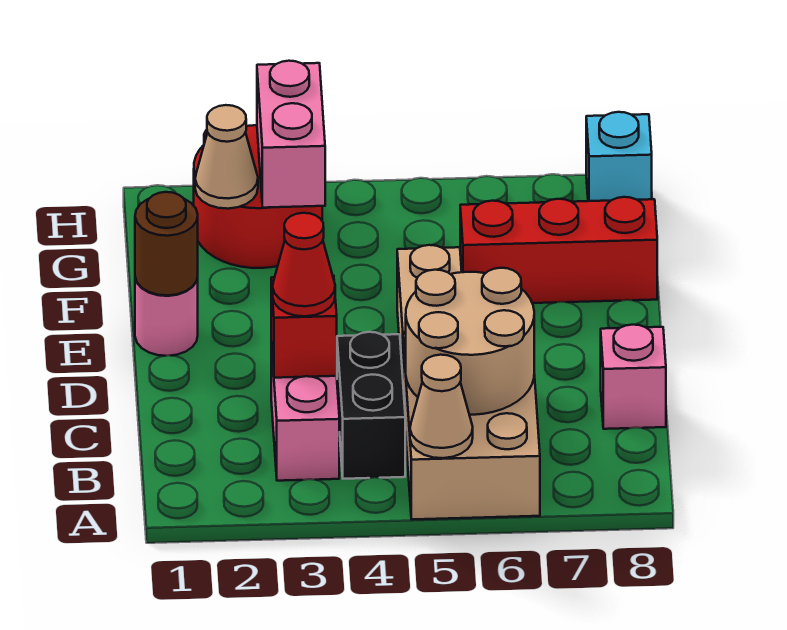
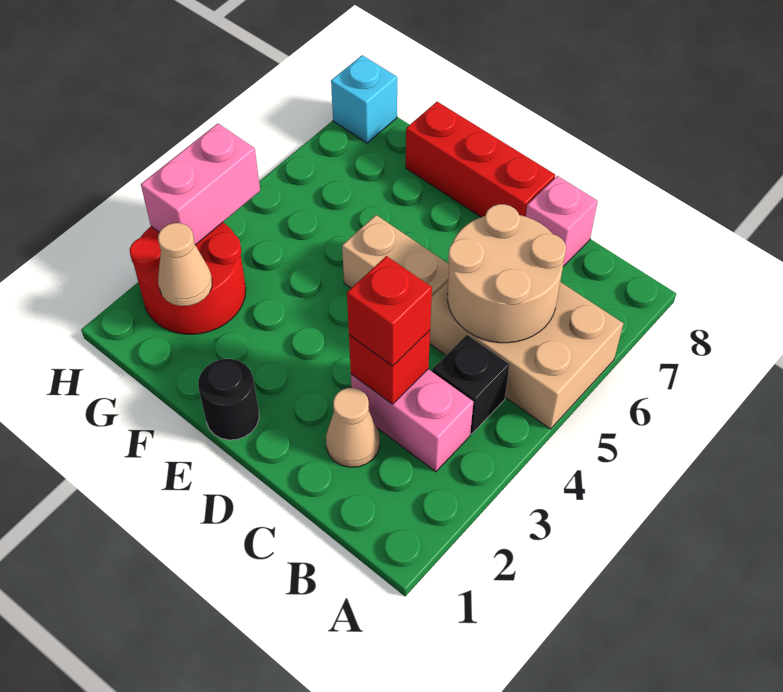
tan 1x1 cone [410,355,473,458] -> tan 1x1 cone moved to [326,388,380,467]
black 1x2 brick [337,332,405,479] -> black 1x1 brick [432,335,510,434]
red 1x1 cone [273,213,335,316] -> red 1x1 brick [347,256,432,366]
pink 1x1 round brick [135,277,198,356] -> black 1x1 round brick [198,359,259,440]
brown 1x1 round brick [135,192,198,295] -> none
red 1x3 brick [460,197,657,303] -> red 1x3 brick turned to [406,102,555,217]
pink 1x2 brick [257,61,325,208] -> pink 1x2 brick turned to [141,123,260,245]

